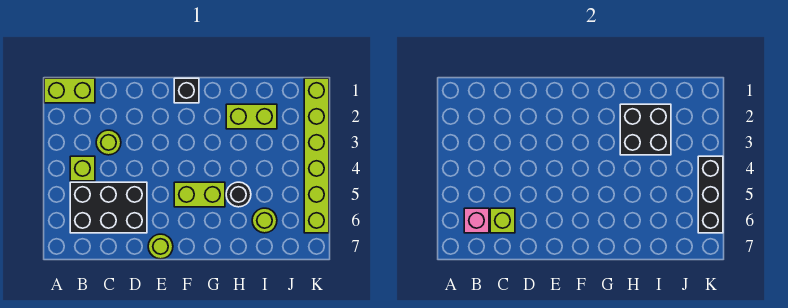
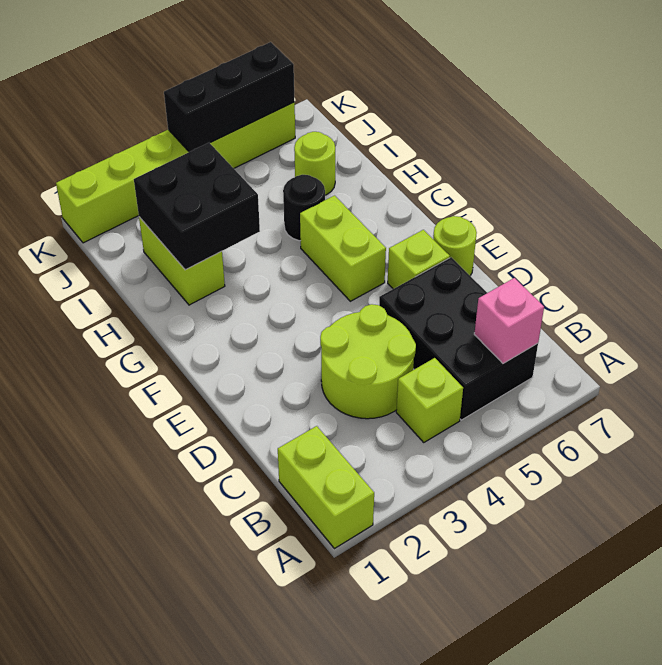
lime 1x1 round brick [96,130,121,155] -> lime 2x2 round brick [320,304,416,419]
lime 1x1 brick [490,208,515,233] -> lime 1x1 brick moved to [388,230,450,289]
black 1x1 brick [174,78,199,103] -> none

